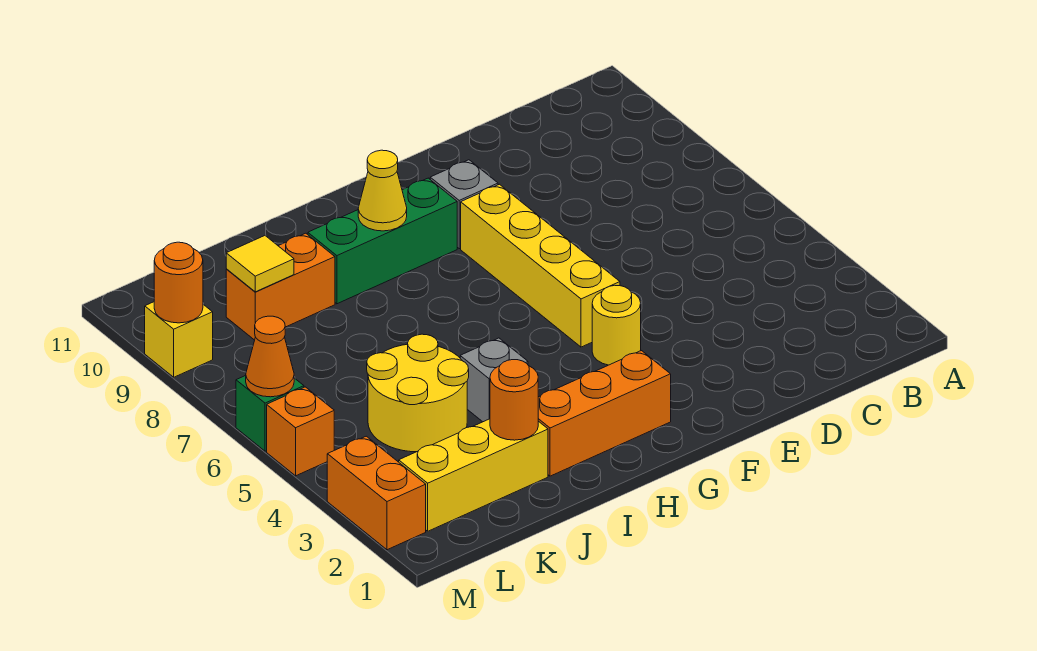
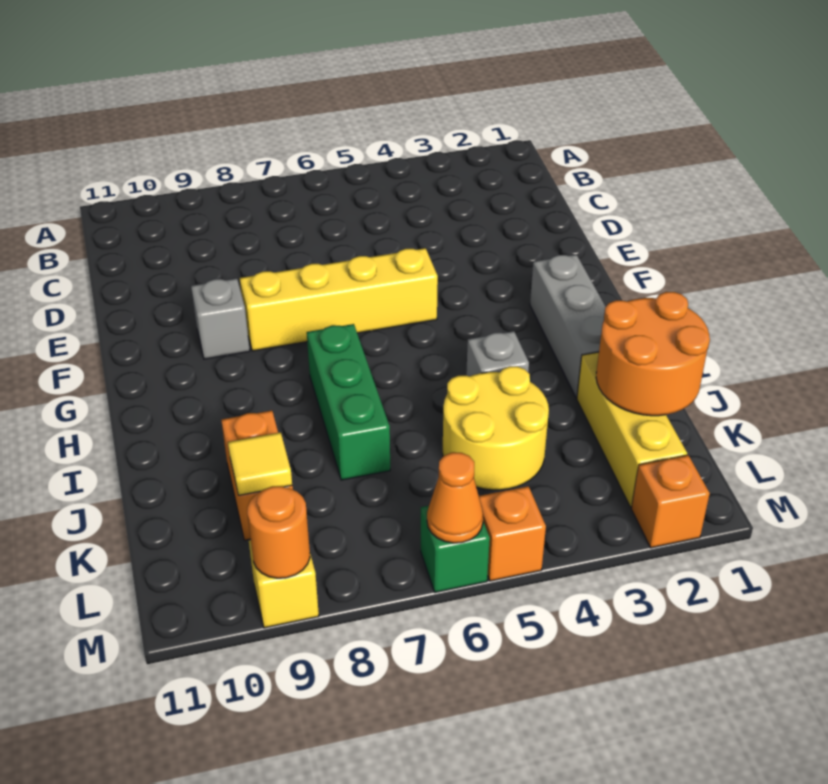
yellow 1x1 round brick [592,285,641,365] -> none
orange 1x3 brick [538,351,671,476] -> grey 1x3 brick [530,255,606,398]
green 1x3 brick [308,178,457,304] -> green 1x3 brick moved to [307,324,390,480]
yellow 1x1 cone [358,150,407,231] -> none
orange 1x1 round brick [490,360,538,440] -> orange 2x2 round brick [596,292,710,416]
orange 1x2 brick [327,436,426,550] -> orange 1x1 brick [631,455,710,548]

